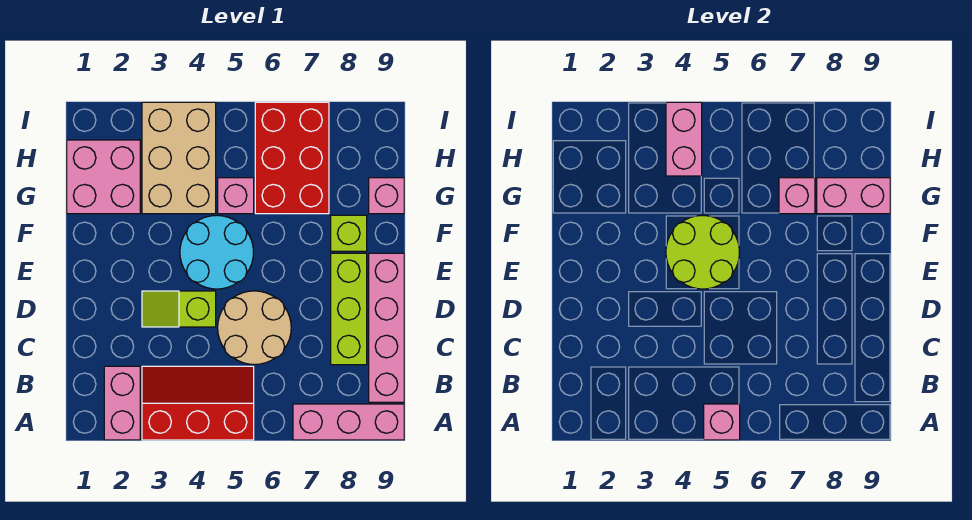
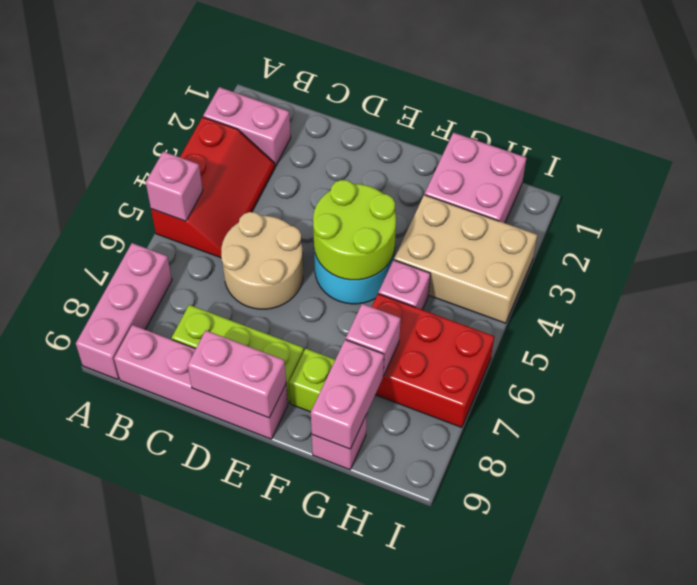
lime 1x2 slope [142,291,216,327] -> none
pink 1x2 brick [666,102,702,176] -> pink 1x2 brick moved to [188,331,286,418]

